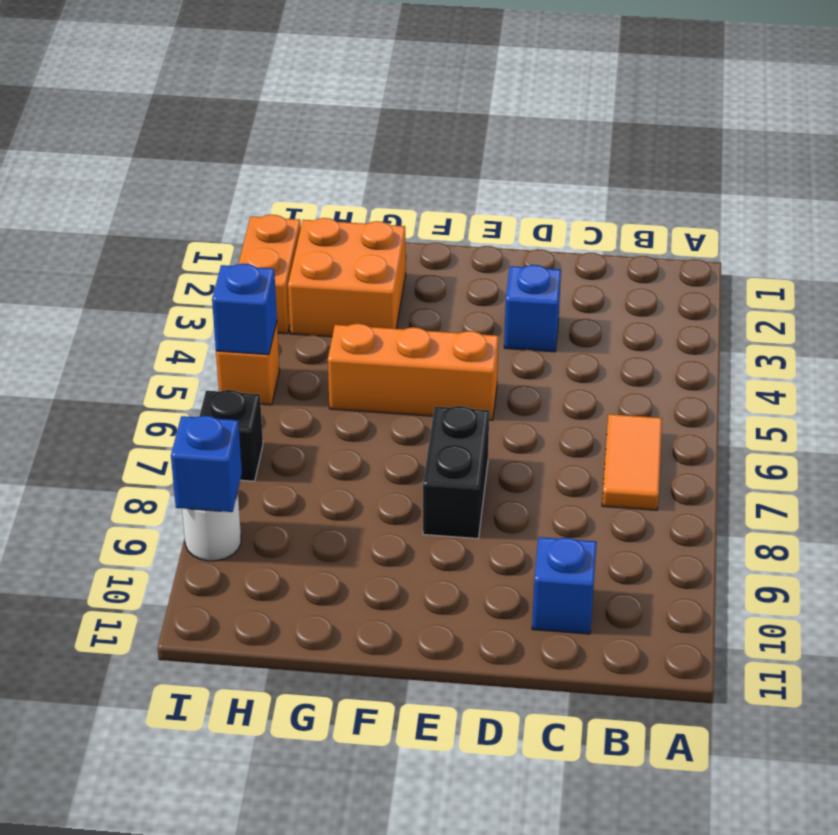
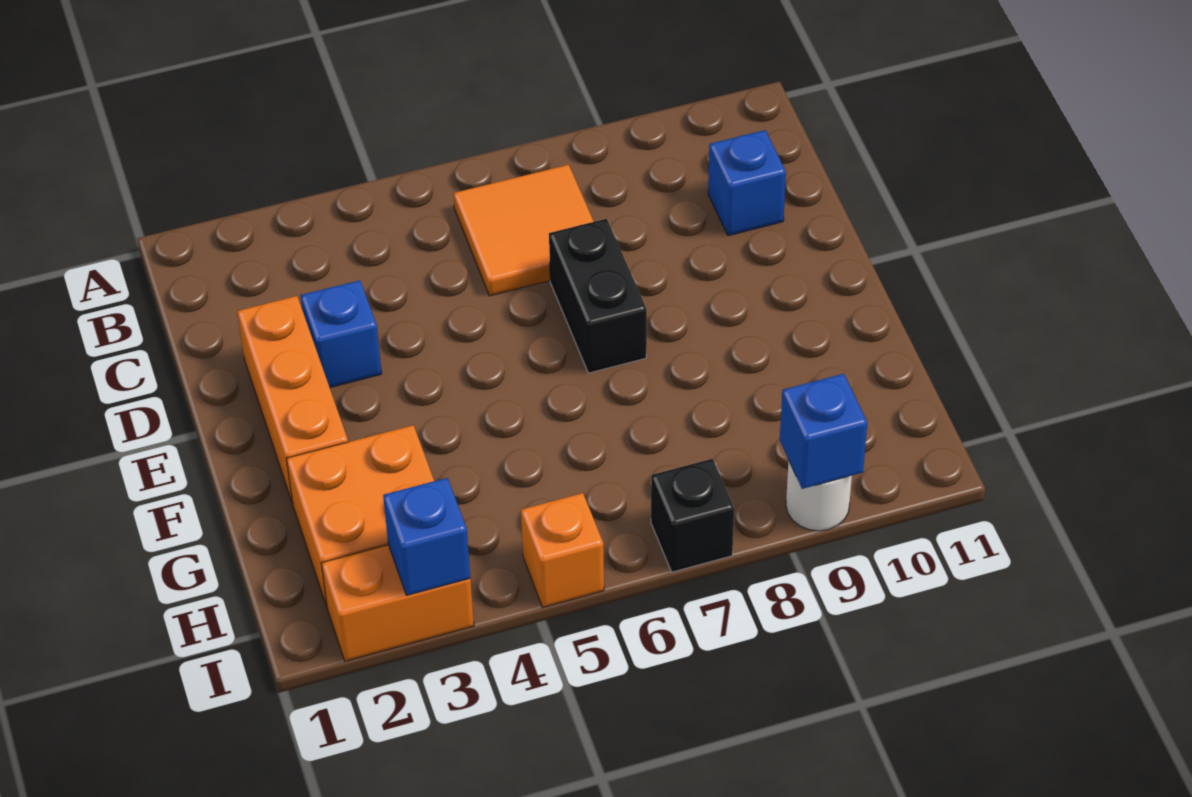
orange 1x2 tile [602,414,662,510] -> orange 2x2 tile [453,165,594,296]
orange 1x3 brick [328,324,499,420] -> orange 1x3 brick moved to [237,296,348,504]
black 1x2 brick [423,406,489,539] -> black 1x2 brick turned to [549,219,647,373]
blue 1x1 brick [212,264,277,355] -> blue 1x1 brick moved to [383,478,470,595]

